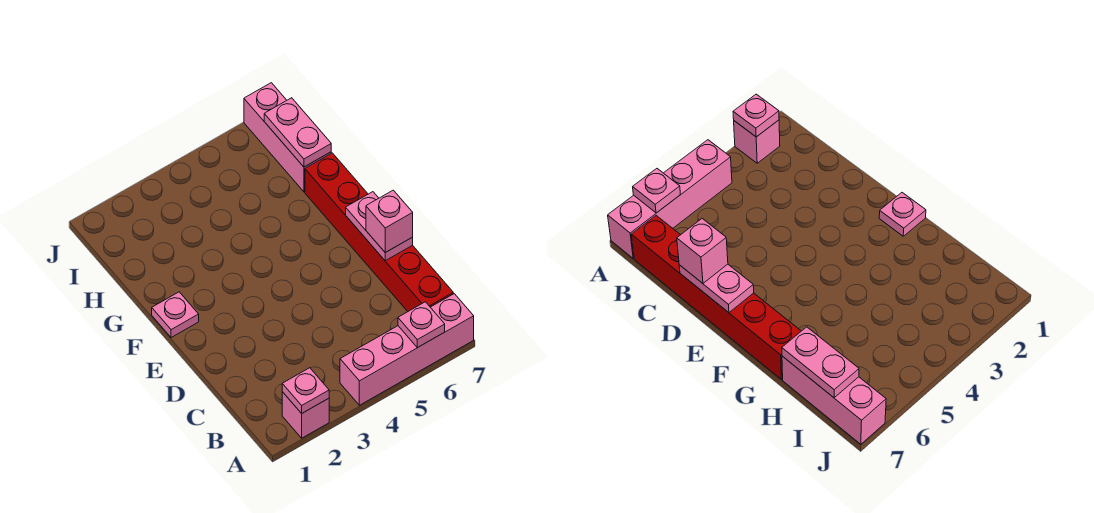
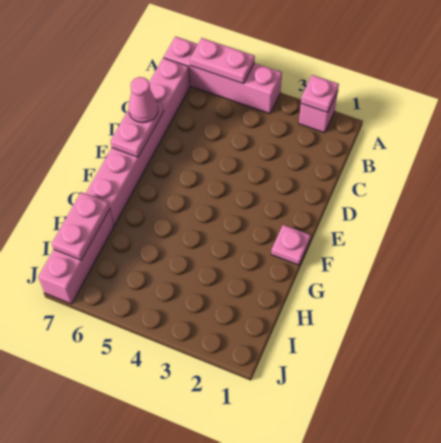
pink 1x1 plate [398,302,445,348] -> pink 1x2 plate [190,38,255,84]
red 1x6 brick [305,153,453,311] -> pink 1x6 brick [86,58,190,225]
pink 1x1 brick [366,190,413,252] -> pink 1x1 cone [128,77,158,123]

